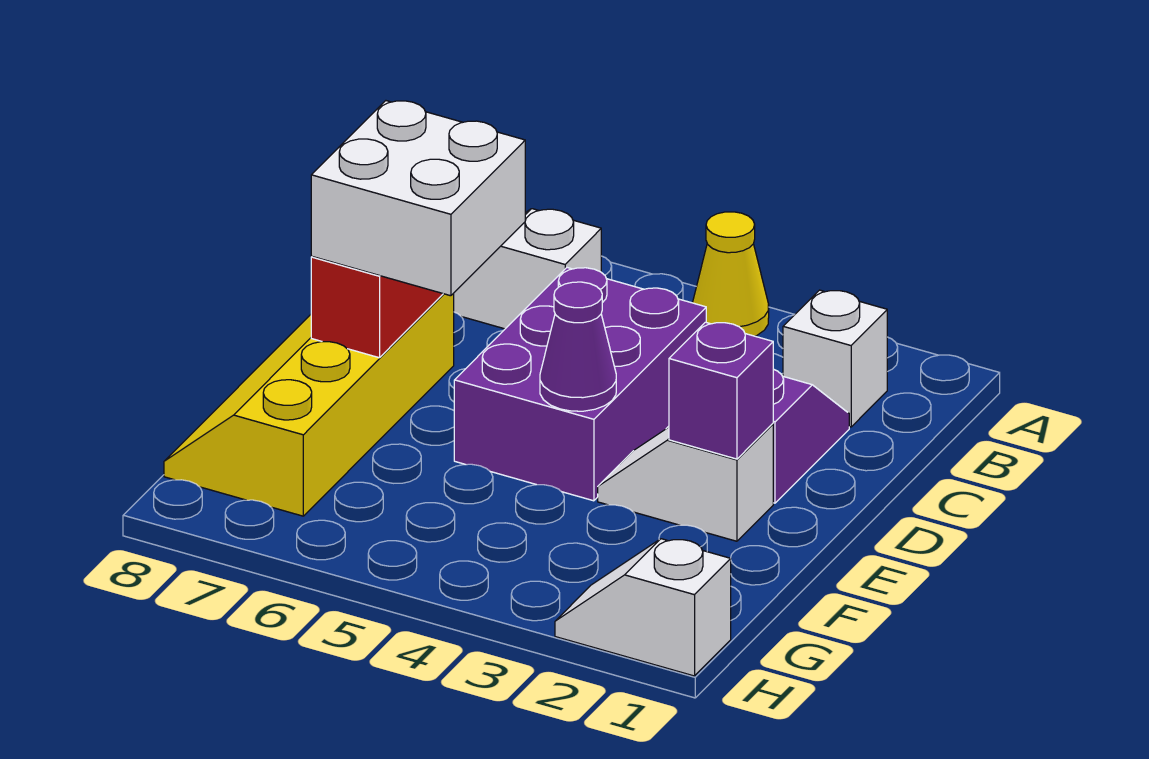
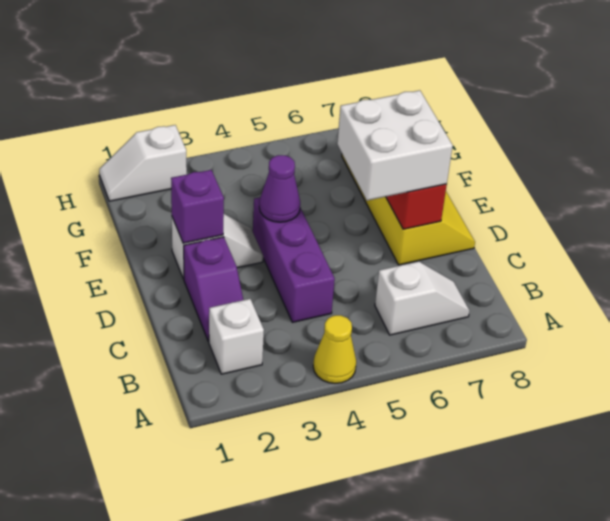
purple 2x3 brick [454,268,706,501] -> purple 1x3 brick [253,197,335,322]
white 1x2 slope [555,539,731,676] -> white 1x2 slope turned to [99,125,187,201]

